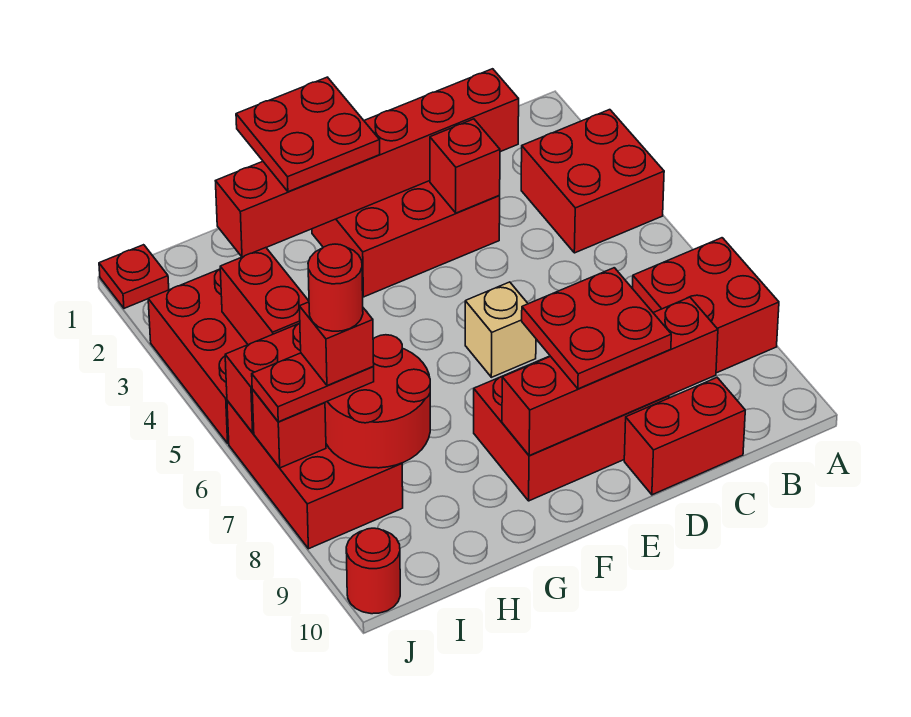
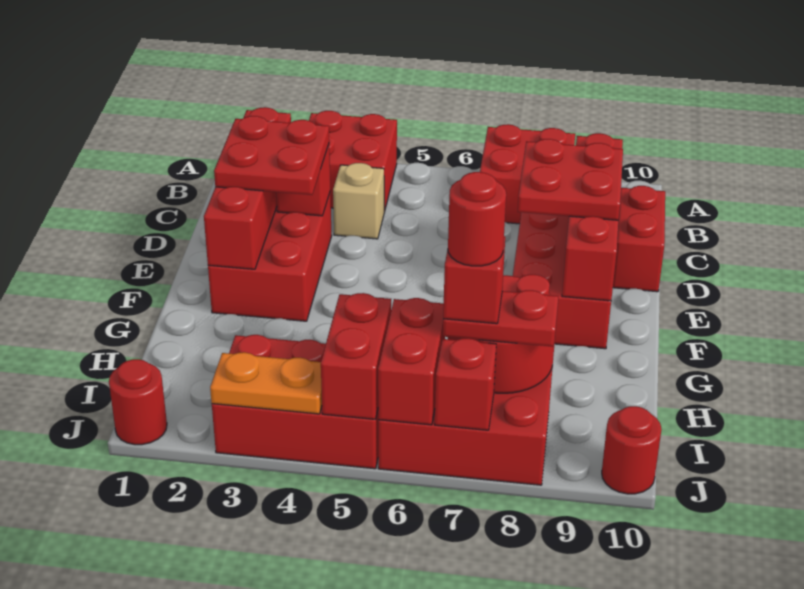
red 1x6 brick [216,69,519,257] -> red 1x4 brick [204,107,291,269]
tan 1x1 brick [465,282,536,377] -> tan 1x1 brick moved to [333,163,384,239]
red 2x2 plate [236,77,380,192] -> red 2x2 plate moved to [214,116,329,195]
red 1x2 brick [220,248,309,345] -> red 1x2 brick turned to [321,293,391,419]
red 1x2 plate [252,353,374,422] -> red 1x2 plate turned to [443,290,558,347]
red 1x1 plate [99,245,169,308] -> red 1x1 round brick [109,359,167,445]
none -> orange 1x2 plate [210,352,322,414]

